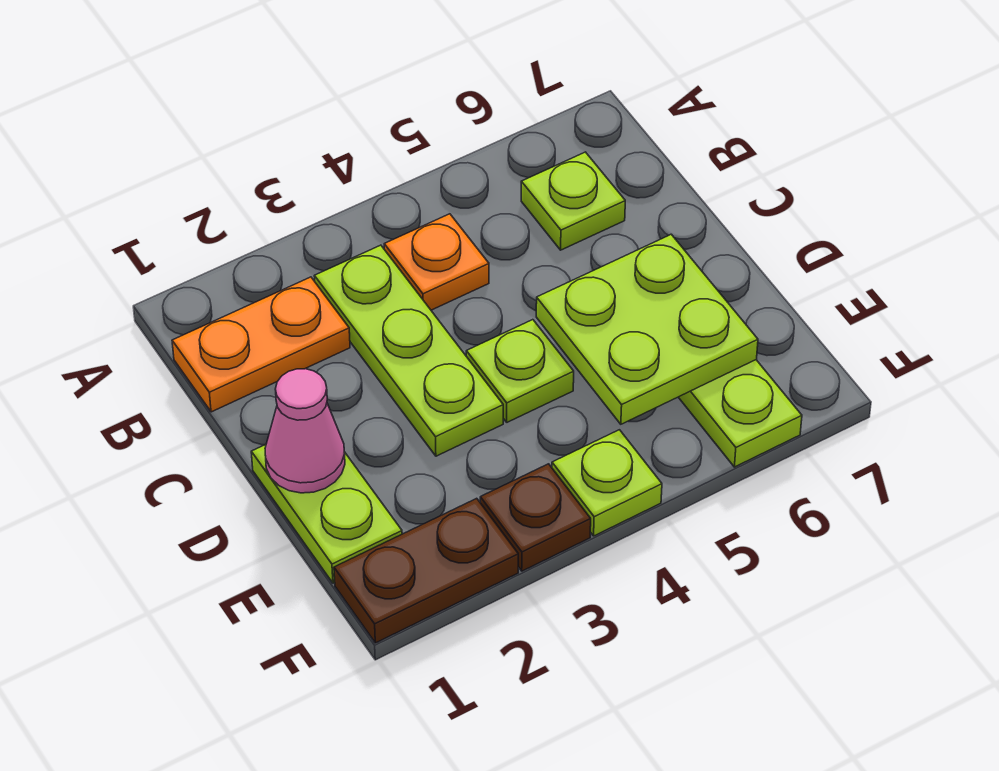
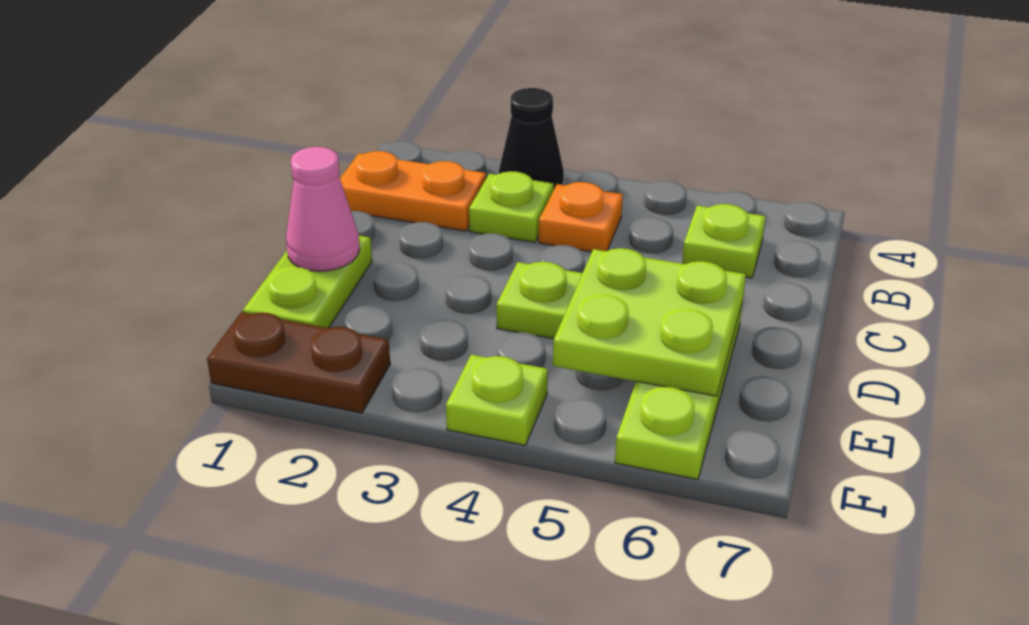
none -> black 1x1 cone [499,88,564,189]
lime 1x3 plate [314,245,503,456] -> lime 1x1 plate [469,171,554,242]
brown 1x1 plate [480,464,591,571] -> none

